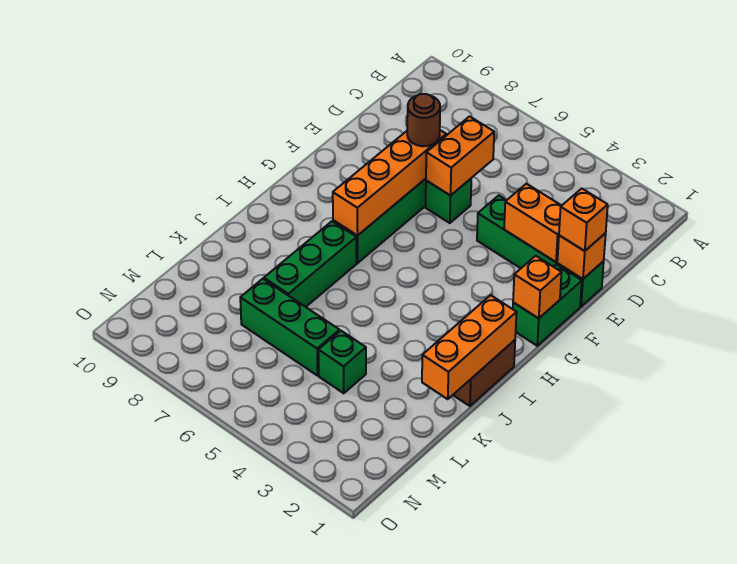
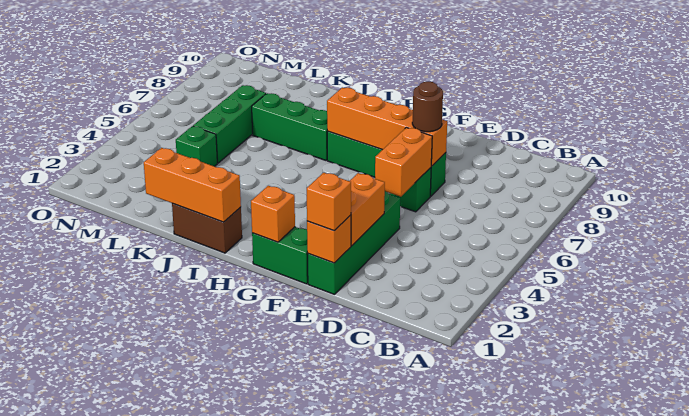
orange 1x2 brick [426,116,494,196] -> orange 1x2 brick turned to [375,127,432,197]

